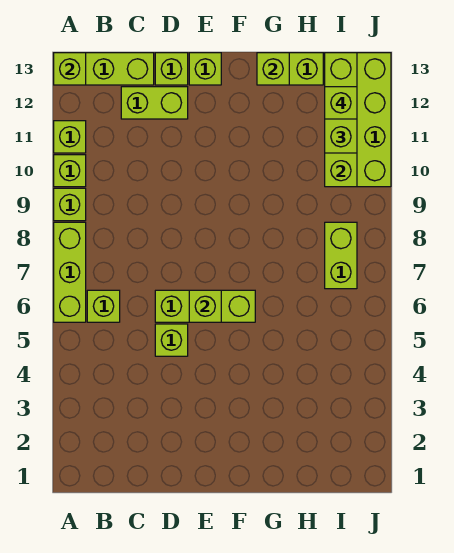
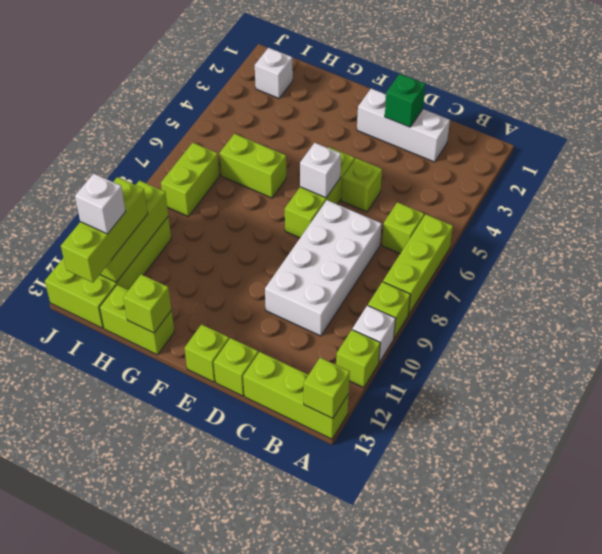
lime 1x1 brick [54,155,86,187] -> white 1x1 brick [352,305,396,362]
none -> white 1x3 brick [357,89,450,162]
none -> white 2x4 brick [265,200,382,336]
lime 1x2 brick [121,87,188,119] -> lime 1x2 brick moved to [220,134,286,198]
none -> green 1x1 brick [385,74,425,127]
lime 1x3 brick [155,290,255,322] -> lime 1x3 brick turned to [285,147,355,238]
lime 1x1 brick [189,290,221,322] -> white 1x1 brick [300,143,341,198]
none -> white 1x1 brick [255,48,293,98]
lime 1x1 brick [325,87,357,119] -> white 1x1 brick [75,174,126,234]

